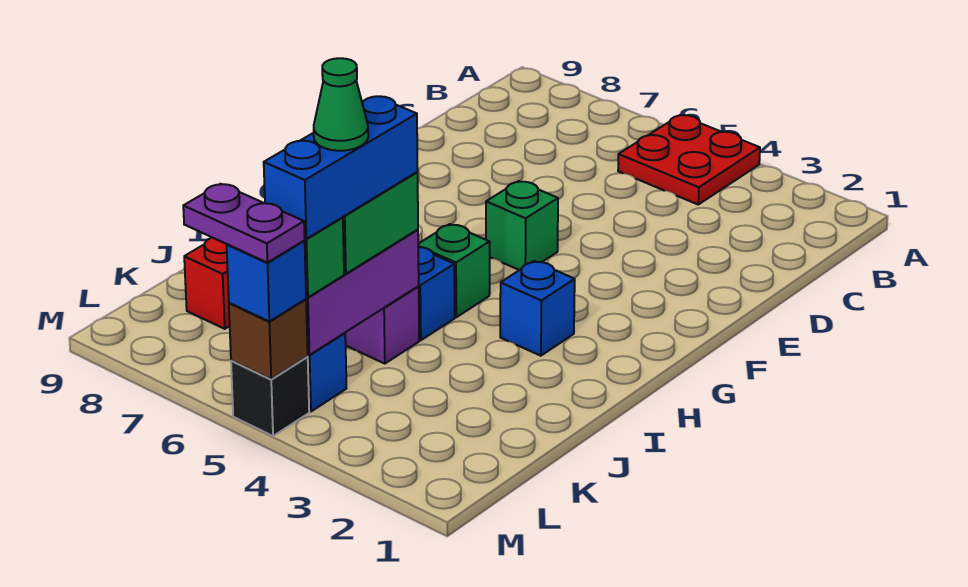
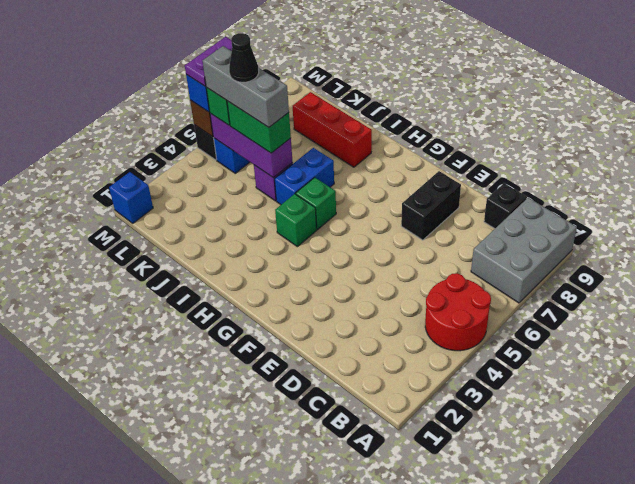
red 2x2 plate [618,115,760,204] -> red 2x2 round brick [425,273,491,351]
none -> grey 2x3 brick [471,198,577,303]
none -> black 1x1 brick [484,183,527,229]
none -> black 1x2 brick [401,171,461,240]
green 1x1 brick [486,181,558,270] -> green 1x1 brick moved to [275,194,317,247]
blue 1x1 brick [500,261,575,356] -> blue 1x1 brick moved to [109,172,153,223]
blue 1x3 brick [264,96,418,239] -> grey 1x3 brick [203,46,289,127]
green 1x1 cone [314,58,368,151] -> black 1x1 cone [229,33,259,82]

